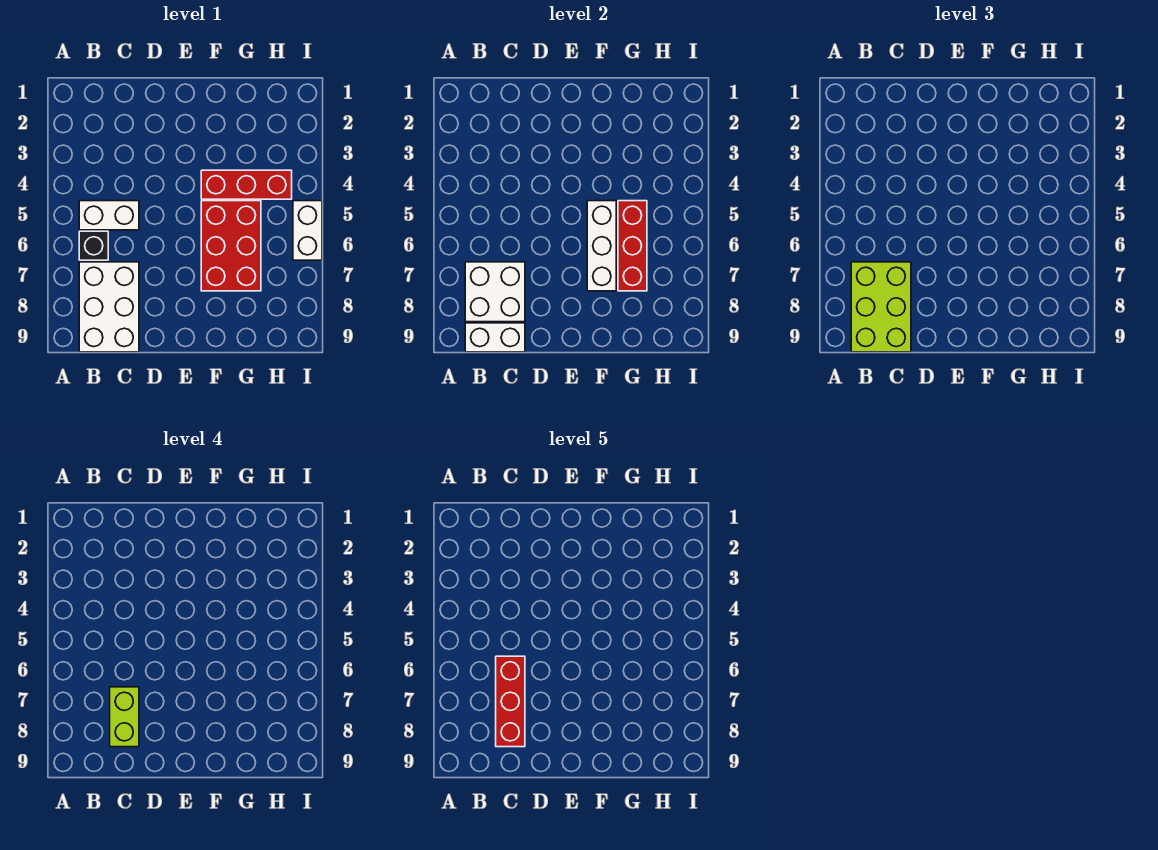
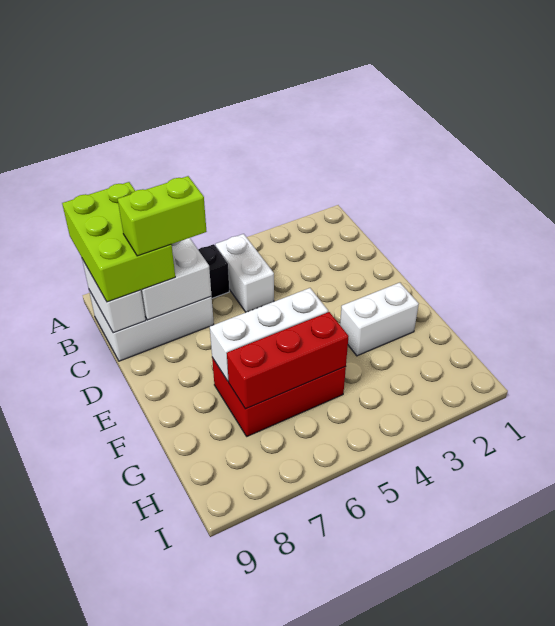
lime 2x3 brick [851,262,911,352] -> lime 2x3 brick turned to [62,182,175,302]
red 1x3 brick [496,656,525,747] -> none
red 1x3 brick [201,170,292,199] -> none
white 1x2 brick [293,201,322,260] -> white 1x2 brick moved to [340,282,419,356]

